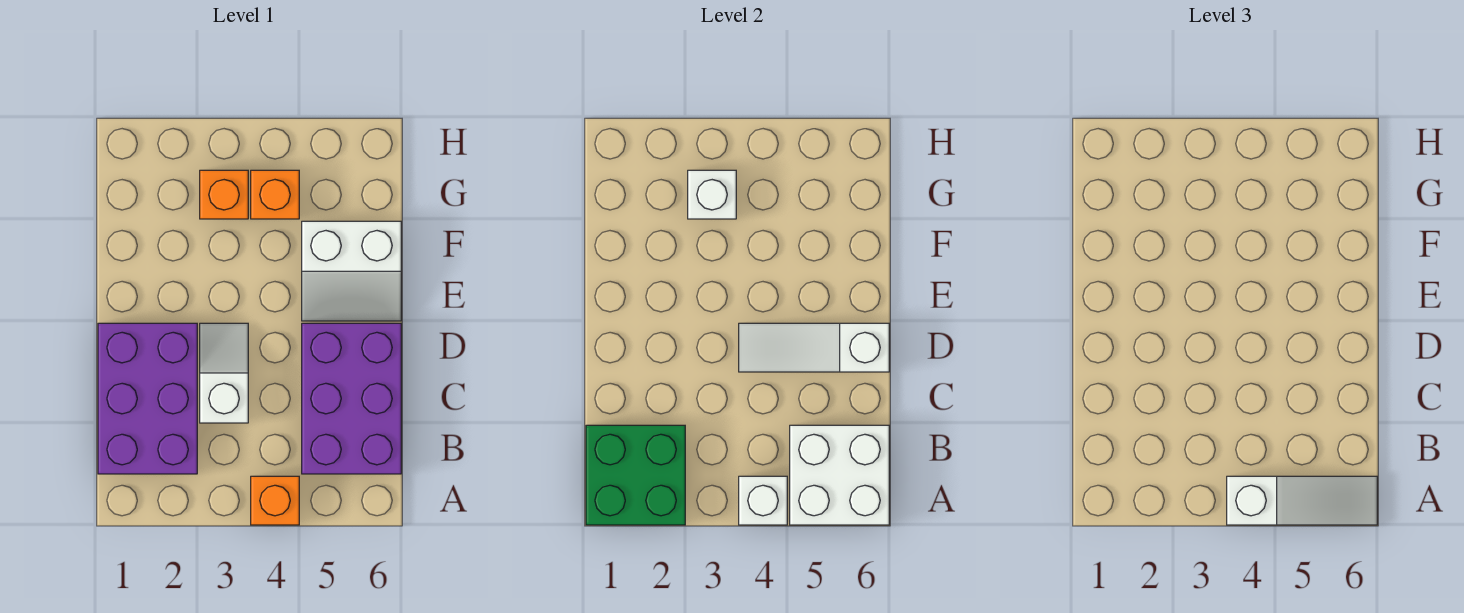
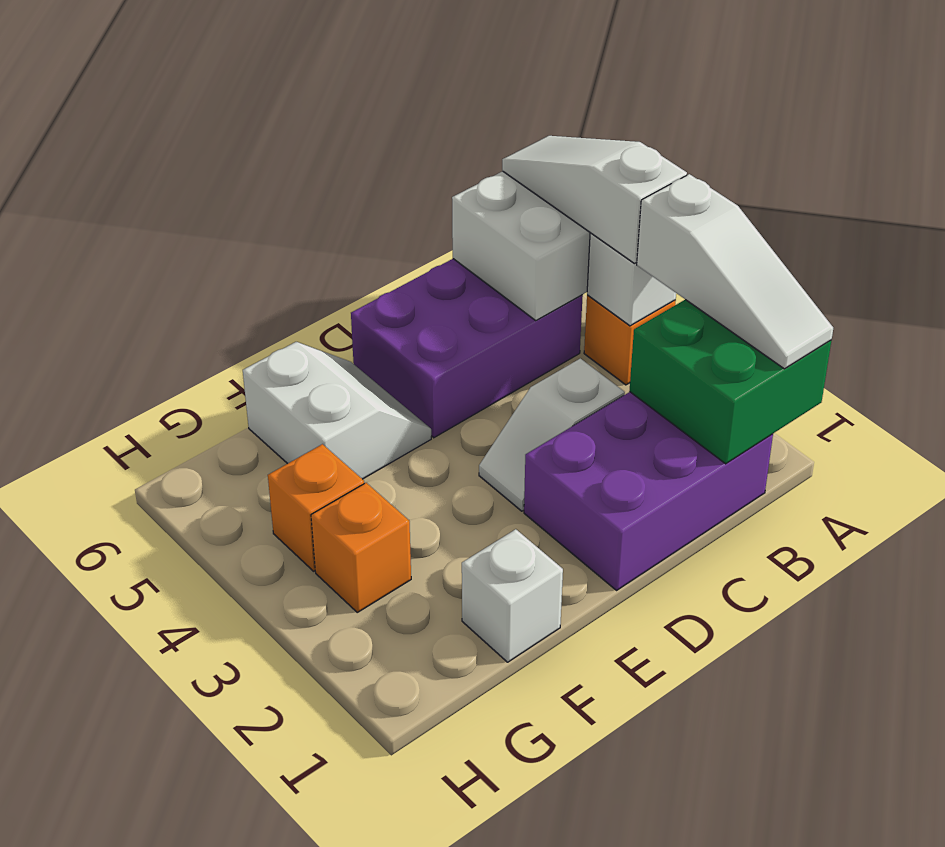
white 1x3 slope [739,323,889,372] -> white 1x3 slope moved to [637,174,833,369]
white 1x1 brick [688,170,736,219] -> white 1x1 brick moved to [462,529,563,662]

